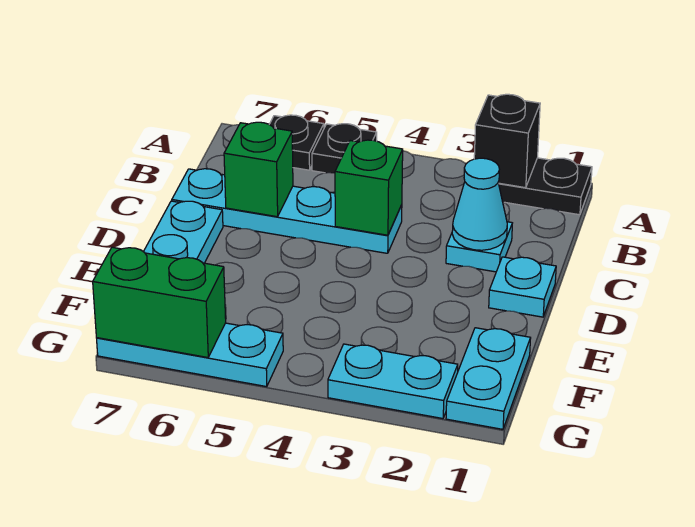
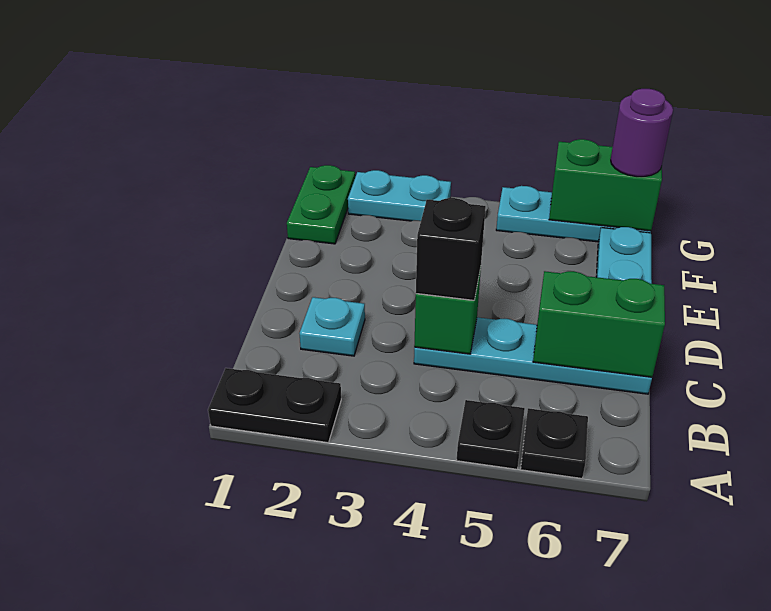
black 1x1 brick [474,94,540,188] -> black 1x1 brick moved to [416,198,486,300]
cyan 1x1 cone [452,158,507,250] -> none
green 1x1 brick [224,122,293,217] -> green 1x2 brick [533,271,665,377]
cyan 1x1 plate [489,257,556,317] -> none
cyan 1x2 plate [446,328,531,429] -> green 1x2 plate [287,165,355,244]
none -> purple 1x1 round brick [611,89,673,177]

